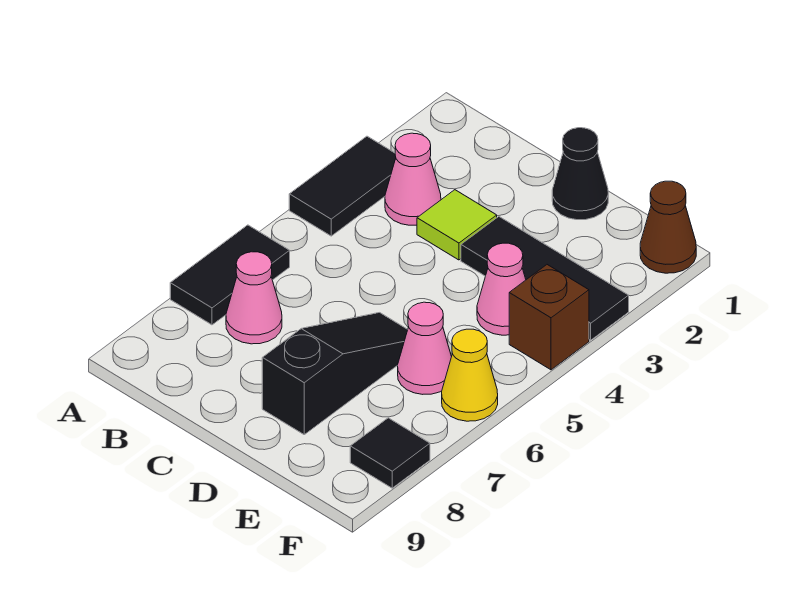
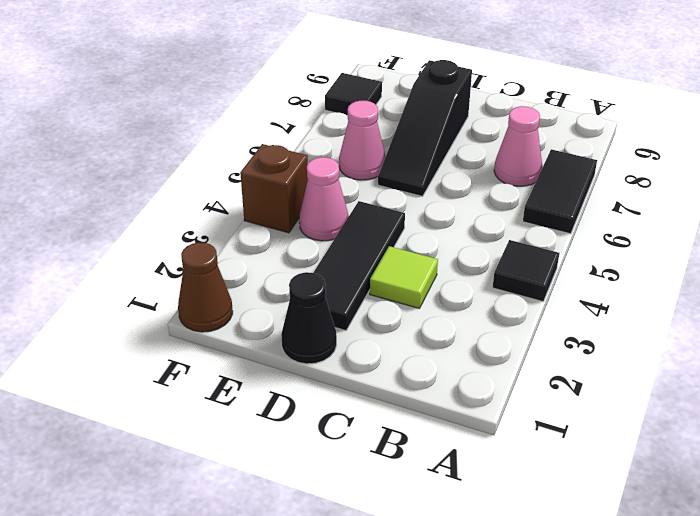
black 1x2 tile [289,136,396,236] -> black 1x1 tile [493,240,559,302]
pink 1x1 cone [385,133,441,225] -> none
black 1x3 tile [461,217,629,340] -> black 1x3 tile turned to [313,201,405,331]
yellow 1x1 cone [442,329,498,421] -> none

